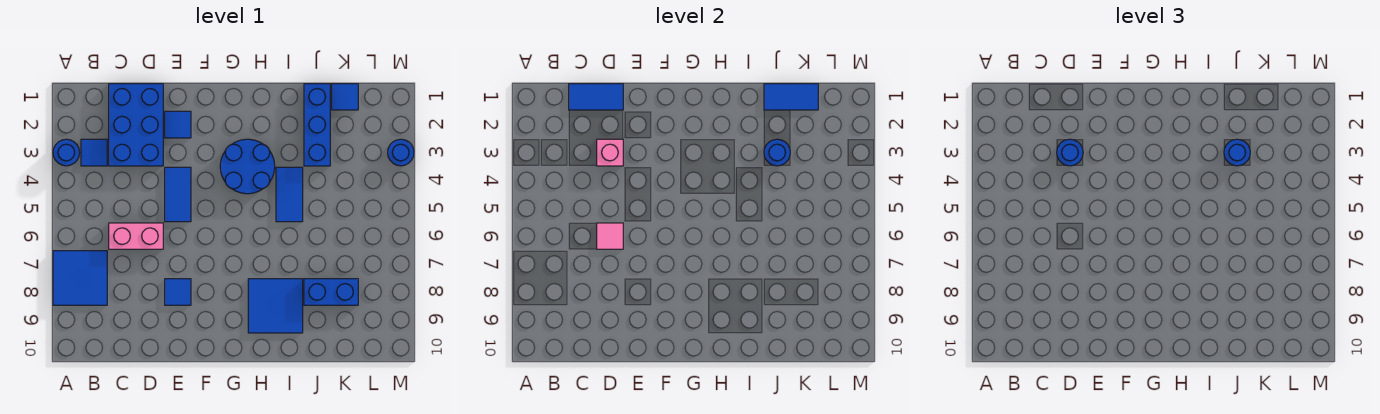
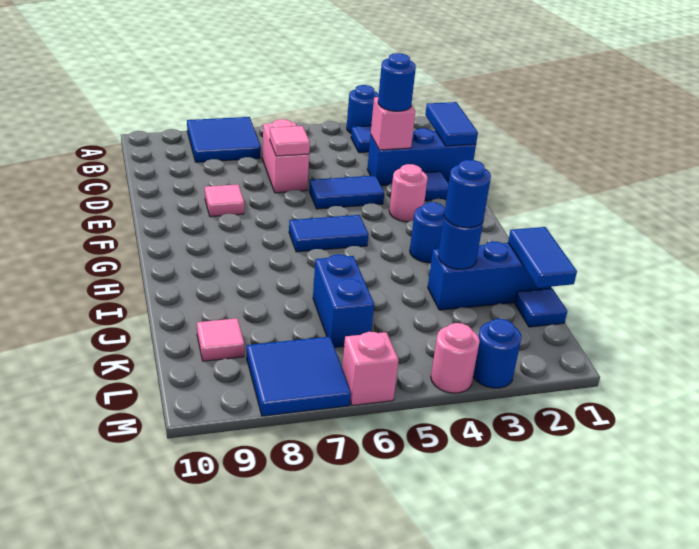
blue 2x3 brick [109,84,163,166] -> blue 1x3 brick [367,128,476,186]
blue 1x1 tile [165,279,191,305] -> pink 1x1 tile [205,184,244,217]
none -> pink 1x1 round brick [389,164,428,222]
blue 2x2 round brick [220,139,275,194] -> blue 1x1 round brick [410,202,445,263]
blue 2x2 tile [248,279,303,333] -> blue 2x2 tile moved to [247,337,351,416]
blue 1x2 tile [276,167,303,222] -> blue 1x2 tile moved to [289,215,369,252]
blue 1x2 brick [304,279,358,305] -> blue 1x2 brick moved to [313,254,374,347]
none -> pink 1x1 tile [197,318,244,361]
none -> pink 1x1 round brick [431,323,480,393]
none -> pink 1x1 brick [342,332,399,406]

